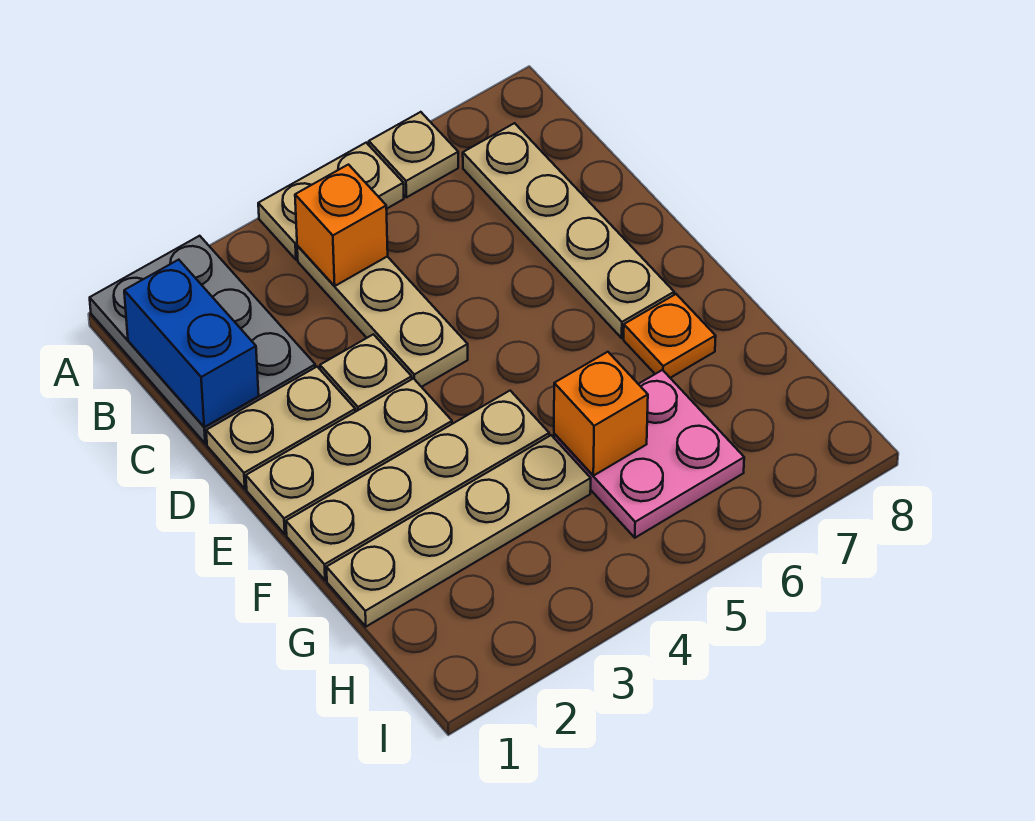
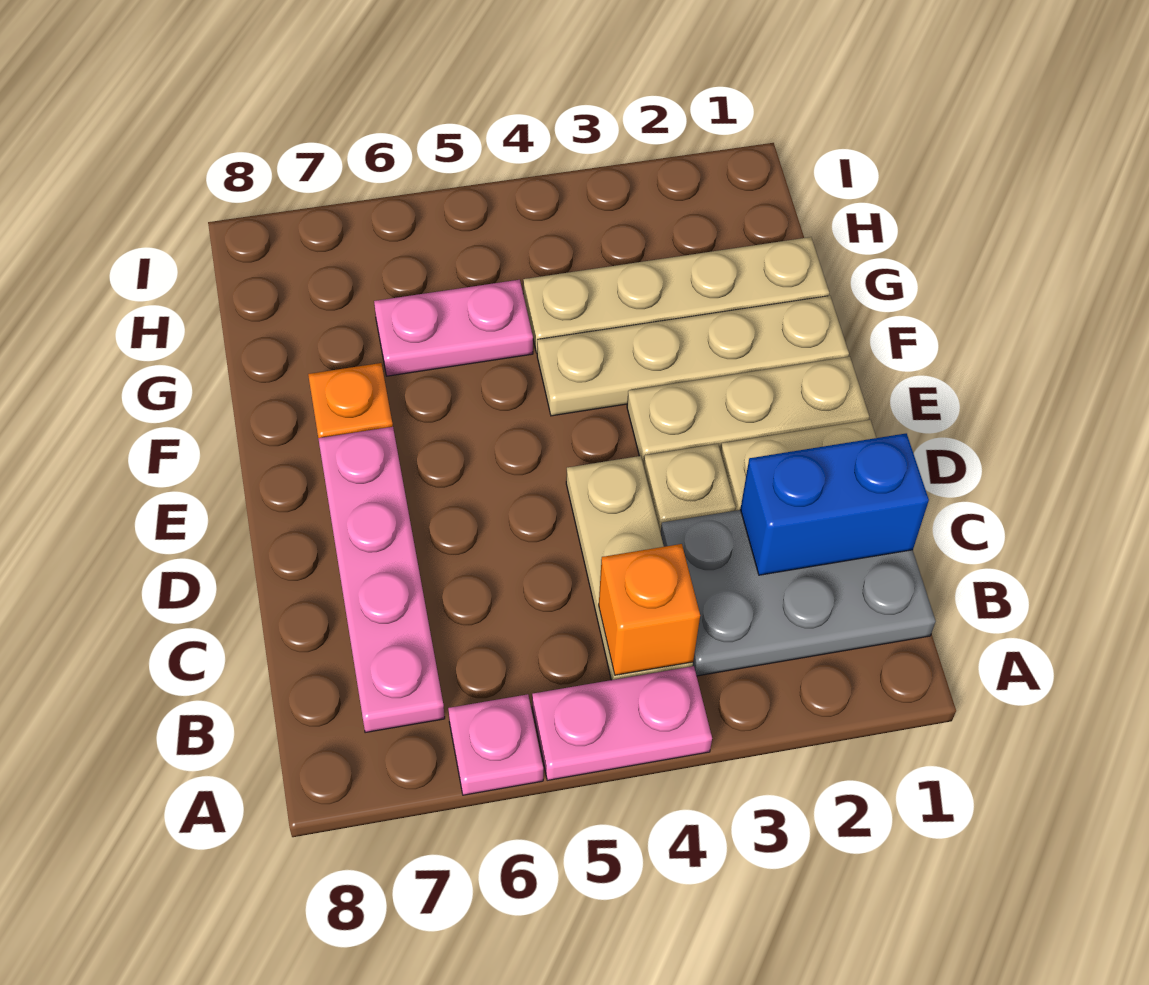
grey 2x3 plate [90,236,315,444] -> grey 2x3 plate turned to [661,510,936,676]
tan 1x2 plate [258,143,404,260] -> pink 1x2 plate [532,666,712,780]
tan 1x1 plate [369,112,458,197] -> pink 1x1 plate [448,694,543,795]
blue 1x2 brick [124,260,259,427] -> blue 1x2 brick turned to [740,433,929,575]
tan 1x4 plate [463,123,674,338] -> pink 1x4 plate [318,427,445,733]
pink 2x2 plate [554,370,744,538] -> pink 1x2 plate [374,280,533,376]
orange 1x1 brick [554,352,648,476] -> none

